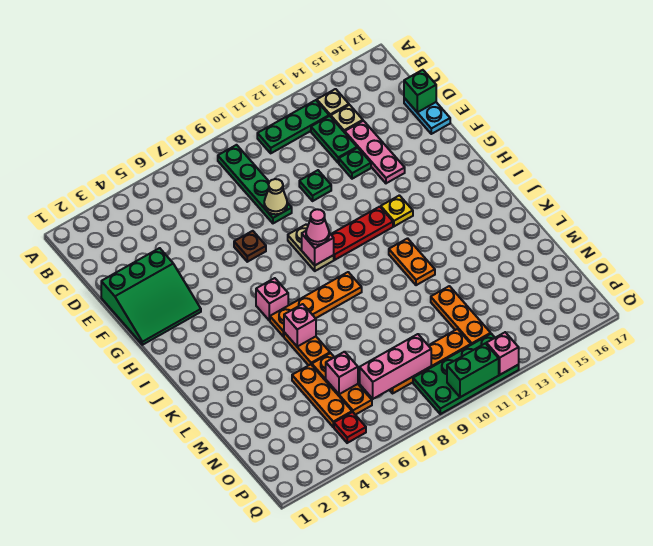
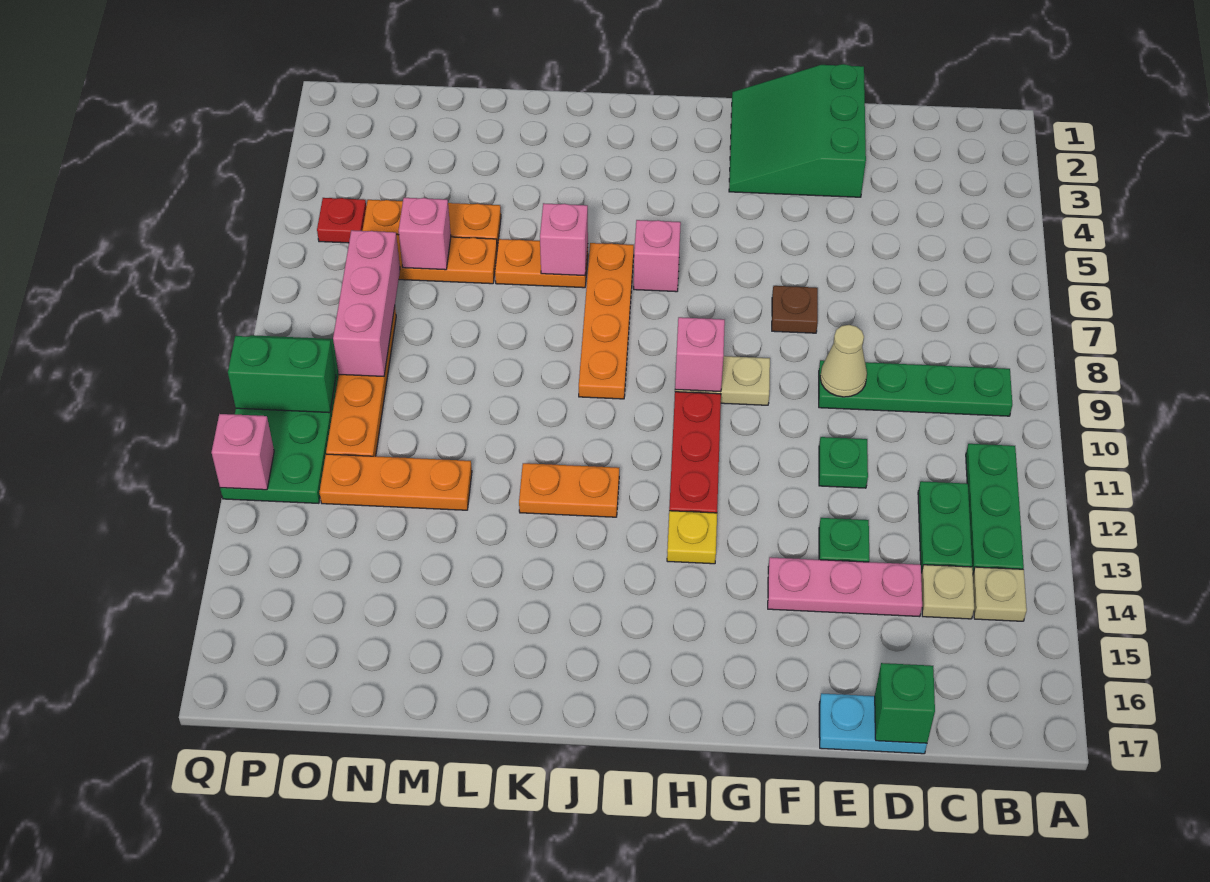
green 1x2 plate [311,116,357,163] -> green 1x2 plate turned to [918,481,972,573]
pink 1x1 cone [306,209,329,245] -> none
green 1x2 brick [447,343,499,397] -> green 1x2 brick turned to [228,336,336,413]

